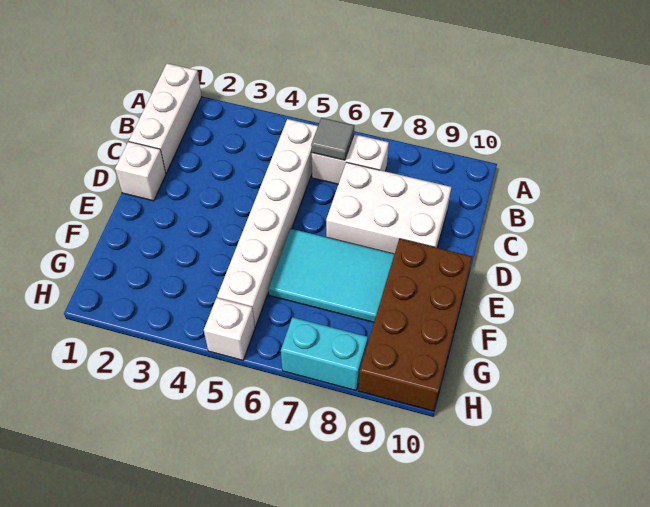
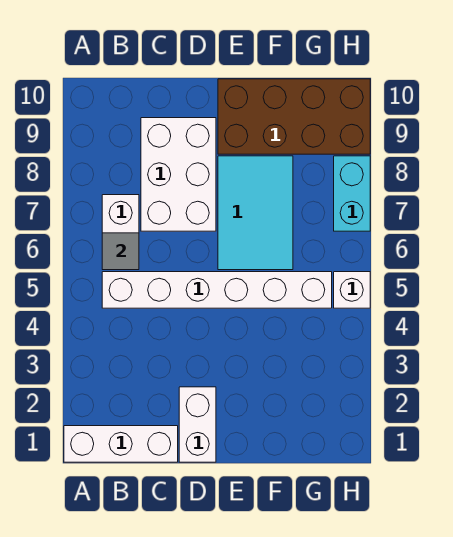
white 1x1 brick [115,142,166,201] -> white 1x2 brick [179,387,216,462]

